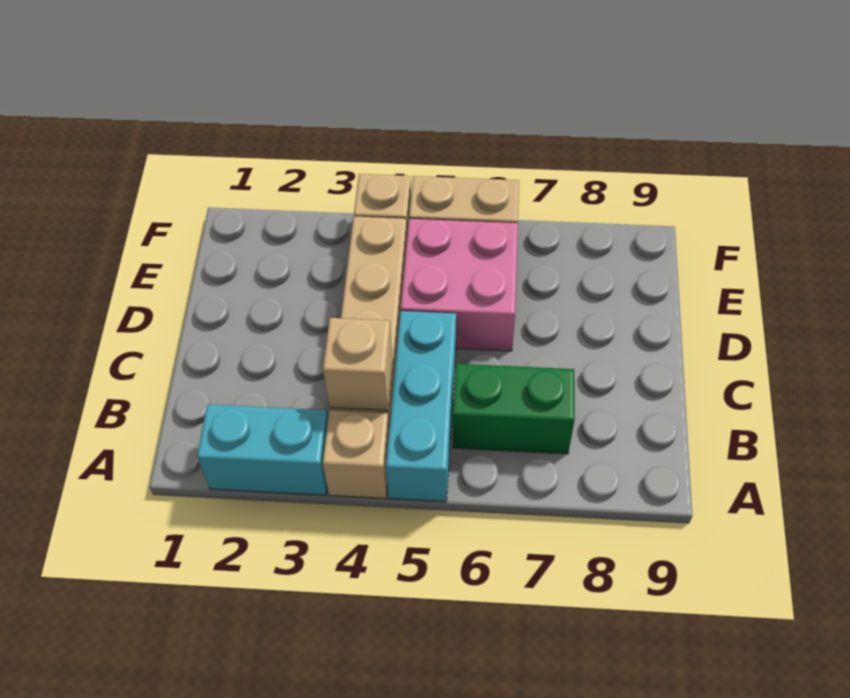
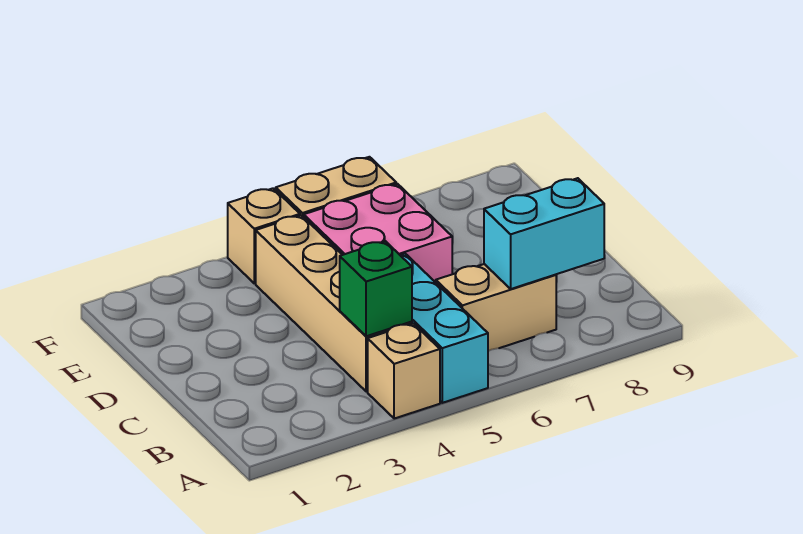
cyan 1x2 brick [197,404,328,495] -> cyan 1x2 brick moved to [484,178,604,289]
tan 1x1 brick [323,318,393,410] -> green 1x1 brick [340,241,412,336]
green 1x2 brick [453,364,575,454] -> tan 1x2 brick [436,264,556,351]

